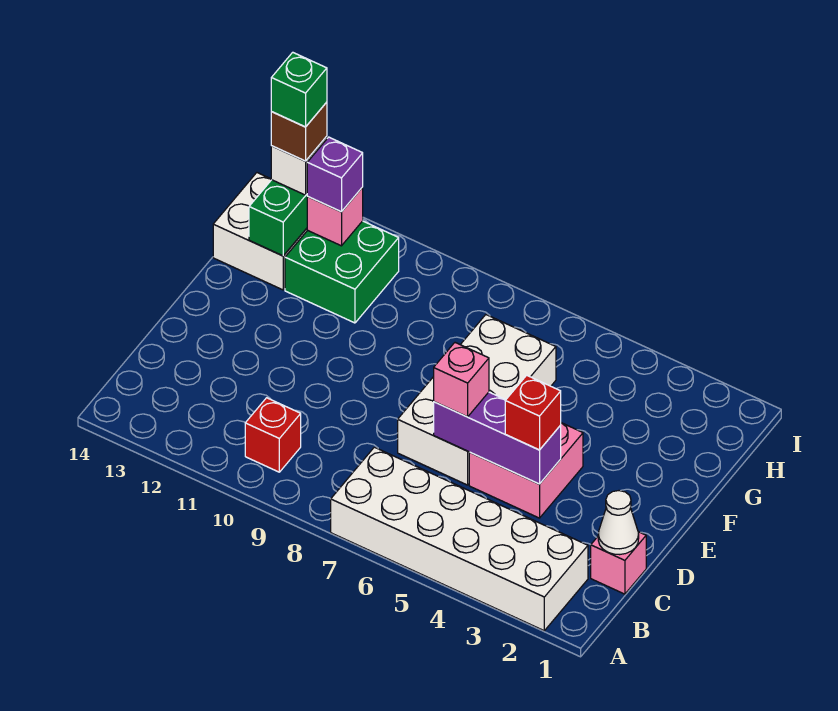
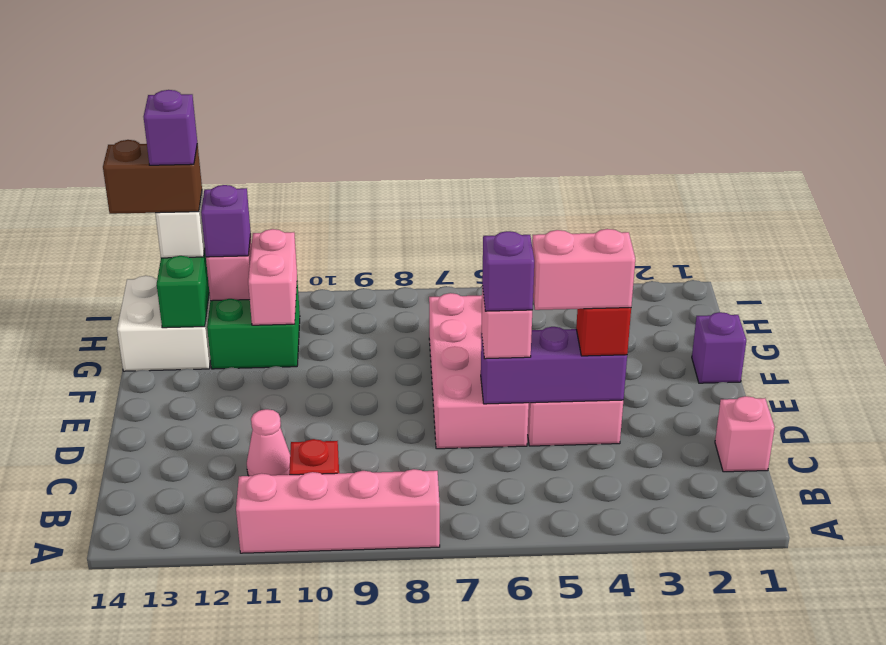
white 2x6 brick [331,447,588,631] -> none
none -> pink 1x4 brick [236,469,440,553]
white 1x1 cone [598,491,639,555] -> none
none -> pink 1x1 cone [247,409,290,476]
none -> pink 1x2 brick [532,229,635,310]
white 2x4 brick [398,315,556,485] -> pink 2x4 brick [429,293,529,449]
none -> purple 1x1 brick [482,231,534,311]
none -> purple 1x1 brick [692,312,746,383]
none -> pink 1x2 brick [248,229,297,325]
brown 1x1 brick [271,102,327,161] -> brown 1x2 brick [103,140,202,214]
green 1x1 brick [271,52,327,127] -> purple 1x1 brick [144,90,197,165]

